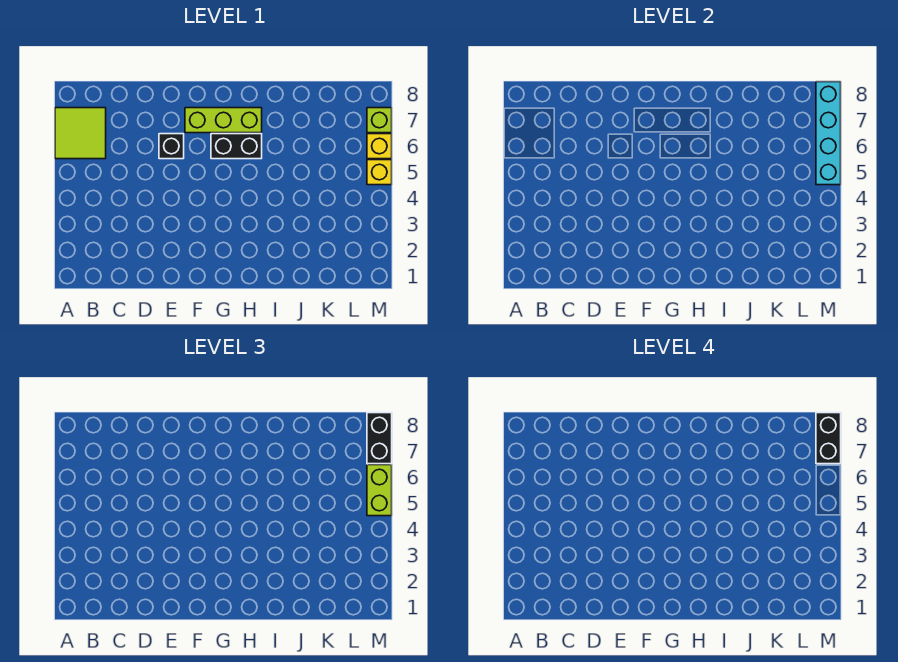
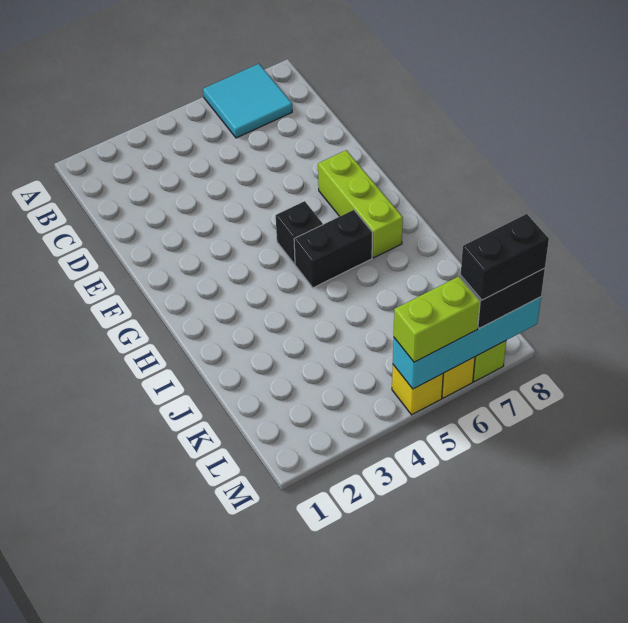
lime 2x2 tile [55,108,106,159] -> cyan 2x2 tile [203,64,292,138]
black 1x1 brick [159,134,184,159] -> black 1x1 brick moved to [276,201,323,264]
black 1x2 brick [211,134,262,159] -> black 1x2 brick turned to [294,210,372,288]

